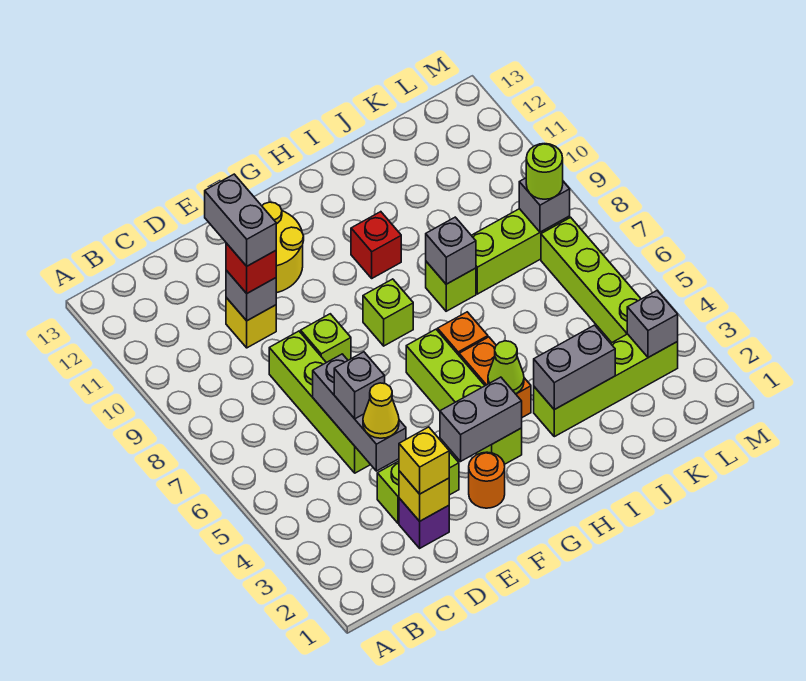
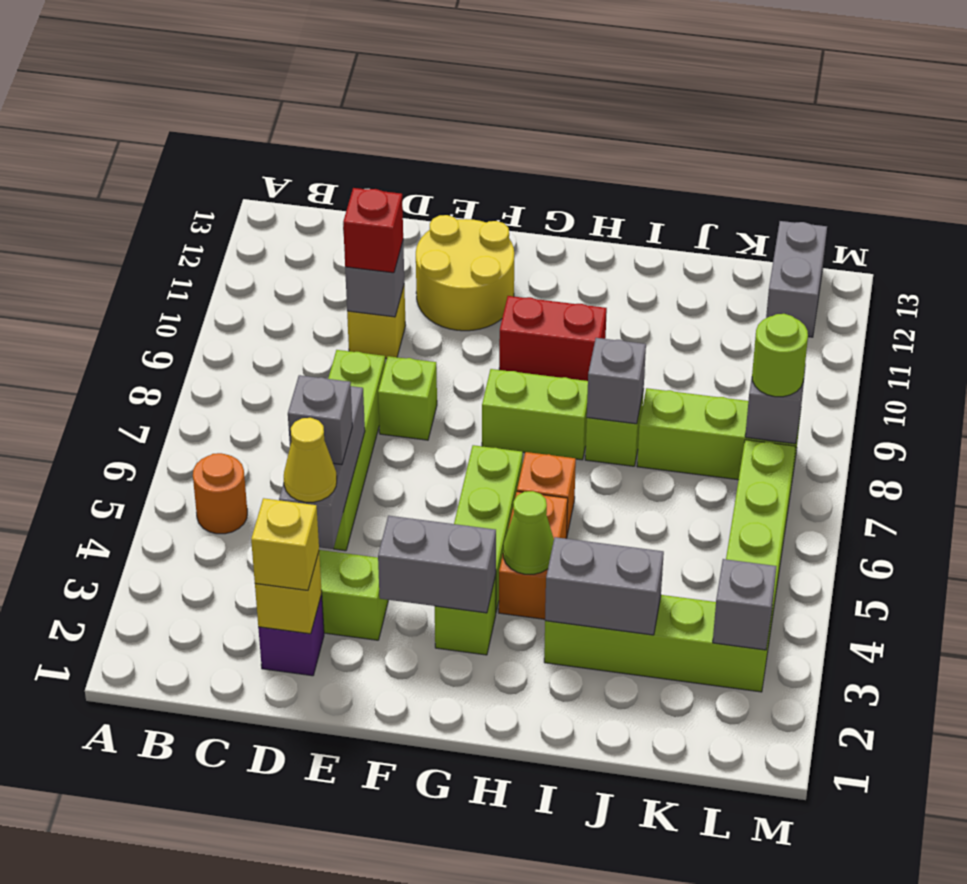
grey 1x2 brick [205,174,276,266] -> grey 1x2 brick moved to [766,221,827,337]
orange 1x1 round brick [469,452,505,508] -> orange 1x1 round brick moved to [193,453,247,534]
lime 1x1 brick [363,279,413,346] -> lime 1x2 brick [482,369,588,460]
red 1x1 brick [351,212,401,278] -> red 1x2 brick [499,296,607,381]

